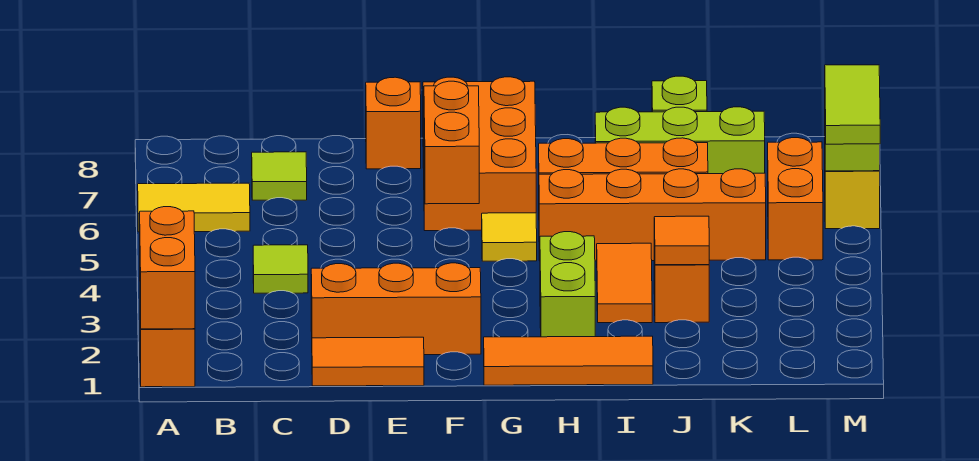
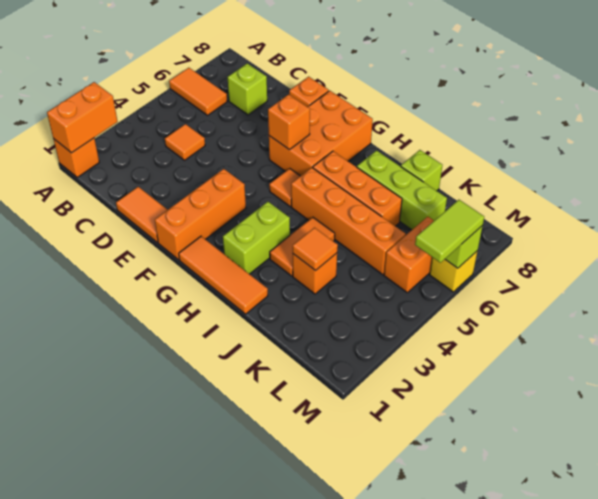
yellow 1x2 tile [138,183,250,232] -> orange 1x2 tile [169,68,227,115]
lime 1x1 tile [253,245,308,293] -> orange 1x1 tile [165,124,205,160]
lime 1x1 tile [252,152,307,200] -> lime 1x1 brick [228,63,267,115]
orange 1x3 brick [311,263,481,355] -> orange 1x3 brick turned to [155,169,246,260]
orange 1x2 brick [424,81,479,204] -> orange 1x1 brick [268,94,310,150]
yellow 1x1 tile [482,213,537,261] -> orange 1x1 tile [269,168,300,206]

